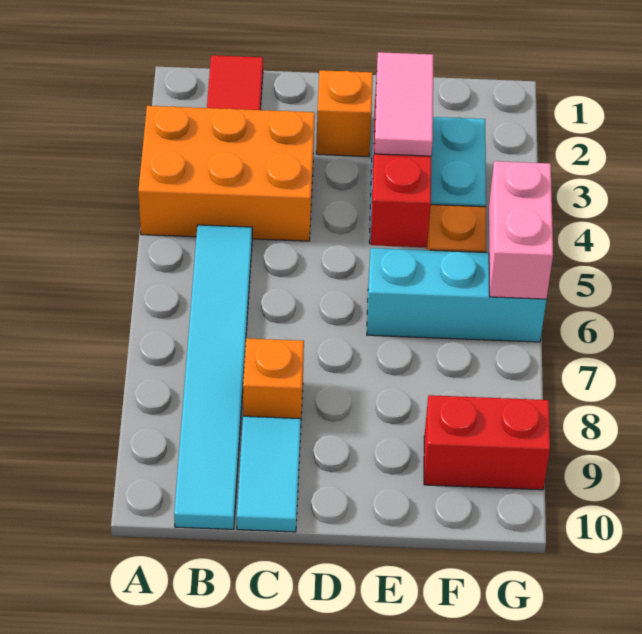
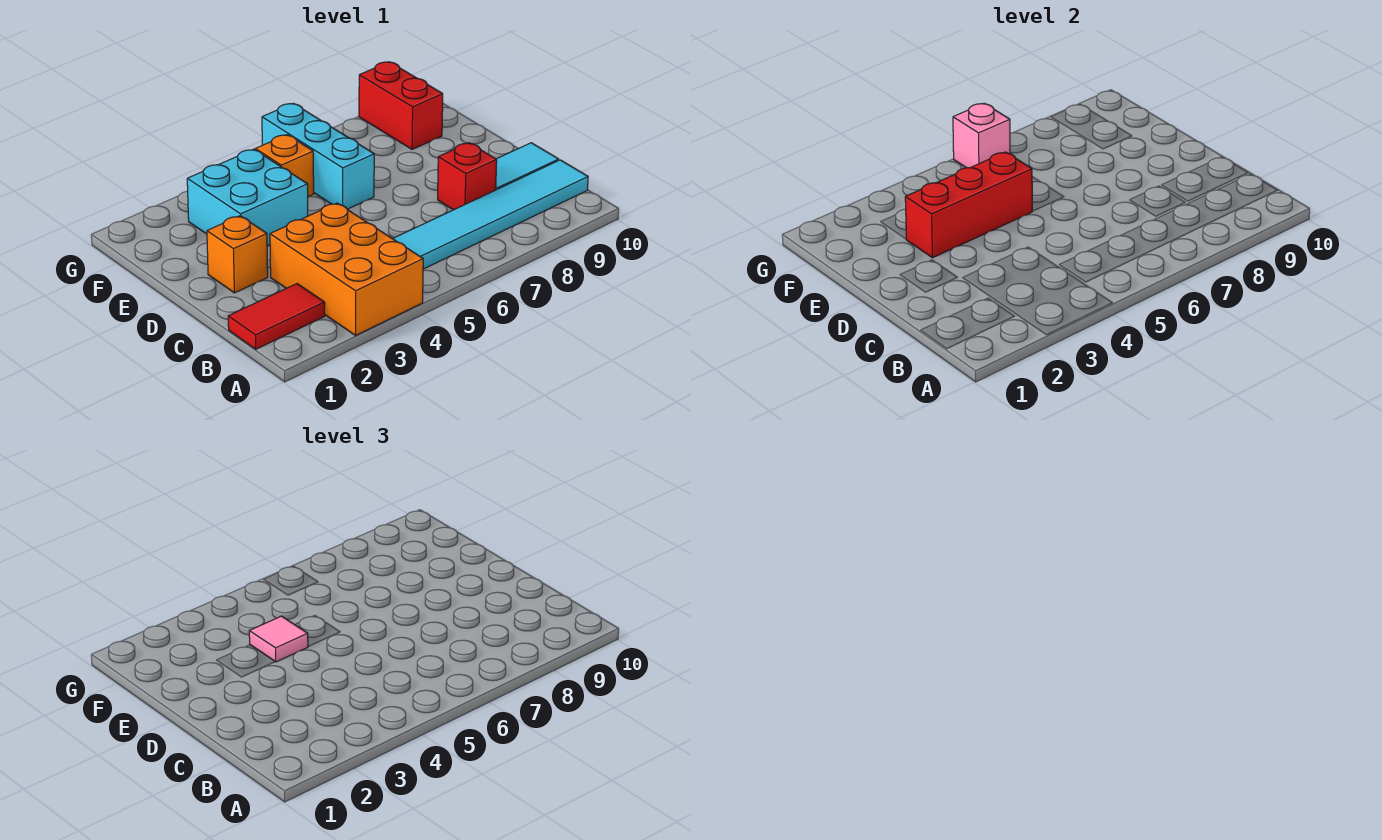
orange 1x1 brick [243,338,304,419] -> red 1x1 brick [438,143,497,210]
pink 1x2 tile [375,52,434,156] -> pink 1x1 tile [249,616,308,662]
pink 1x2 brick [489,161,553,299] -> pink 1x1 brick [953,103,1010,168]

